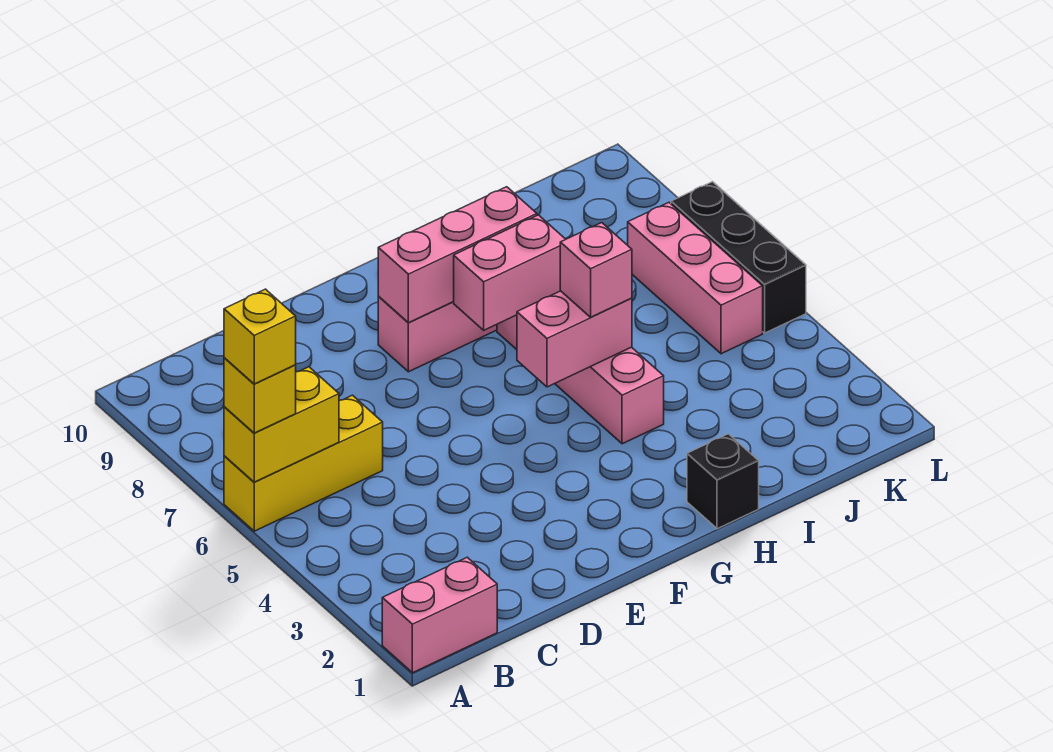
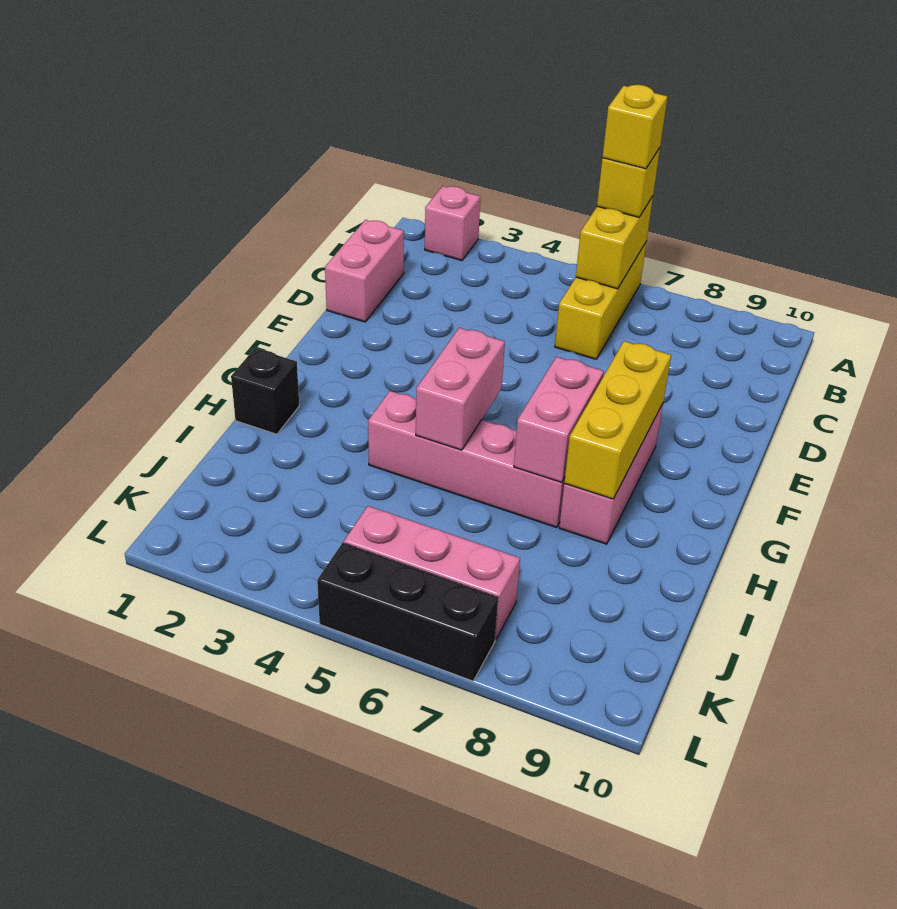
pink 1x2 brick [382,557,497,673] -> pink 1x2 brick moved to [325,220,404,322]
pink 1x3 brick [378,187,537,323] -> yellow 1x3 brick [564,341,671,499]
pink 1x1 brick [560,223,632,317] -> pink 1x1 brick moved to [425,186,480,261]

